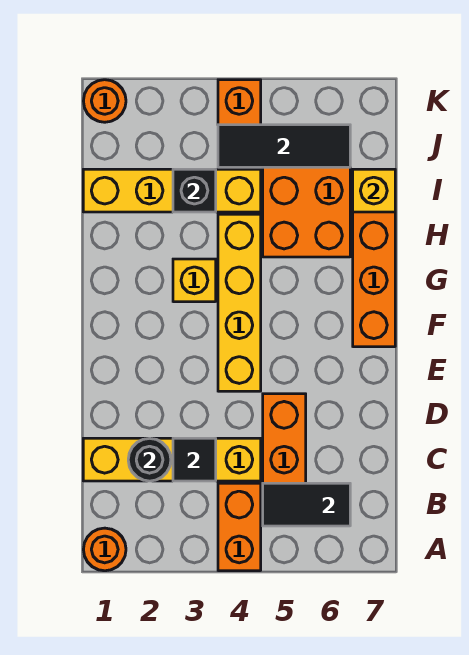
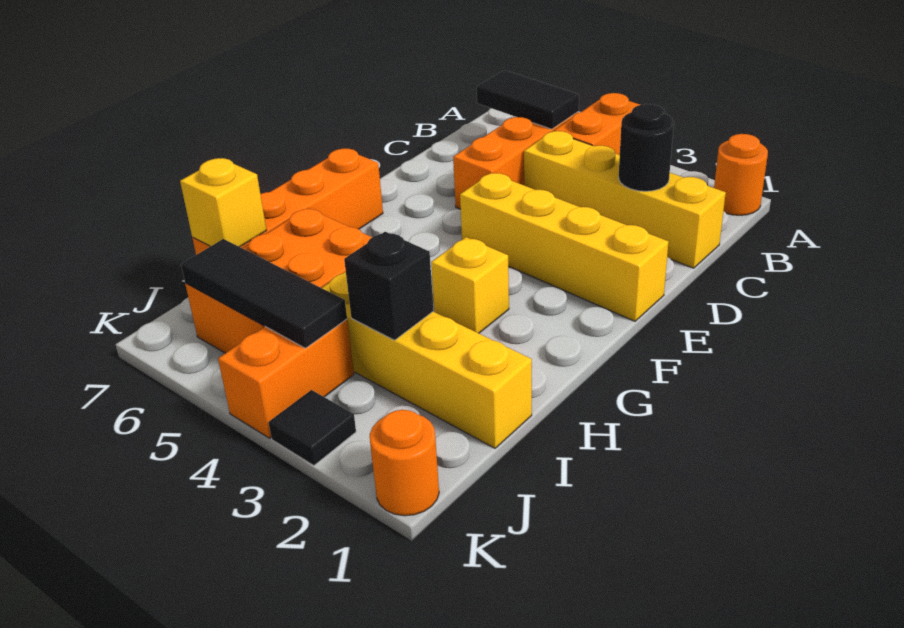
black 1x1 tile [173,438,216,481] -> black 1x1 tile moved to [269,390,356,466]
yellow 1x4 brick [218,214,261,391] -> yellow 1x4 brick turned to [460,173,669,321]

